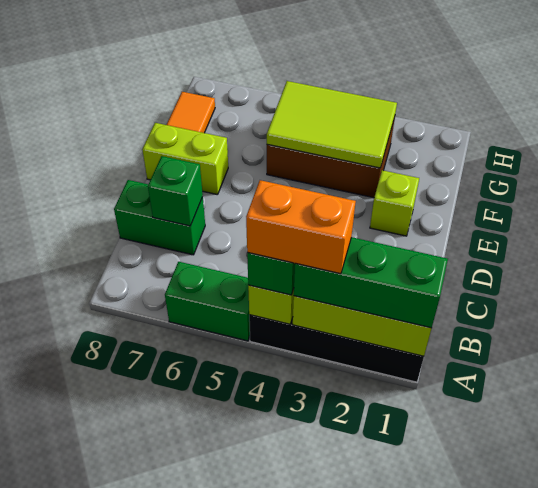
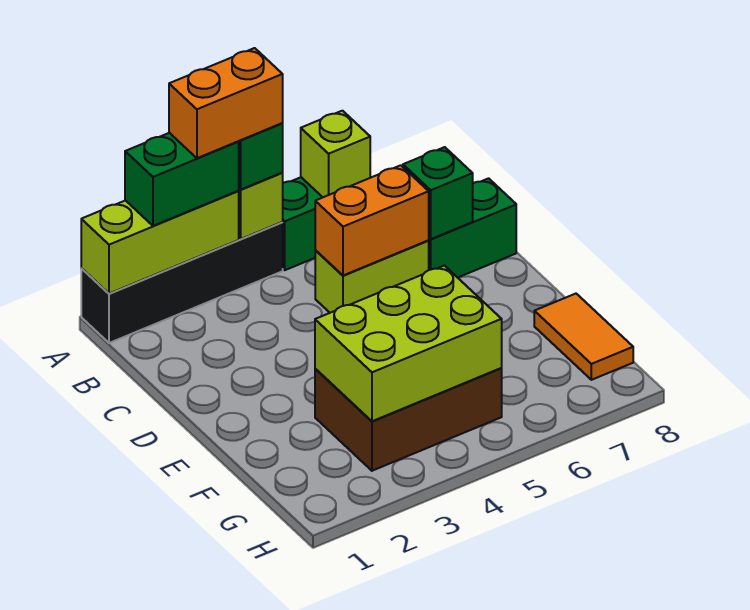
green 1x3 brick [294,237,448,328] -> green 1x2 brick [125,133,239,226]
none -> orange 1x2 brick [315,165,429,276]
lime 1x1 brick [370,170,419,236] -> lime 1x1 brick moved to [301,111,370,197]
lime 1x2 brick [142,123,228,195] -> lime 1x2 brick moved to [315,241,429,313]
lime 2x3 tile [267,81,397,168] -> lime 2x3 brick [315,266,502,421]

